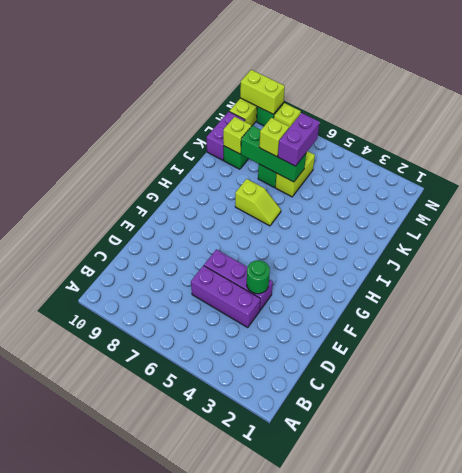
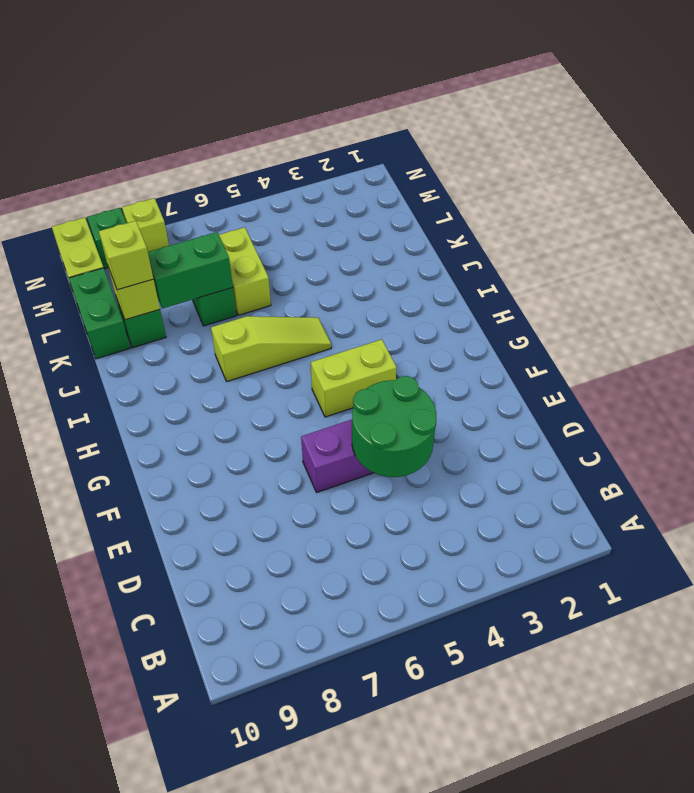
purple 1x3 brick [191,266,260,327] -> none
green 1x1 round brick [247,260,270,294] -> green 2x2 round brick [352,376,436,477]
lime 1x2 slope [235,179,281,226] -> lime 1x3 slope [211,316,331,381]
green 1x3 brick [241,126,306,182] -> green 1x2 brick [148,232,233,309]
purple 1x2 brick [278,113,320,166] -> none
lime 1x1 brick [259,118,289,157] -> lime 1x1 brick moved to [99,221,153,290]
purple 1x2 brick [206,112,245,160] -> green 1x2 brick [69,268,130,359]
lime 1x2 brick [240,70,285,114] -> lime 1x2 brick moved to [310,339,397,417]

